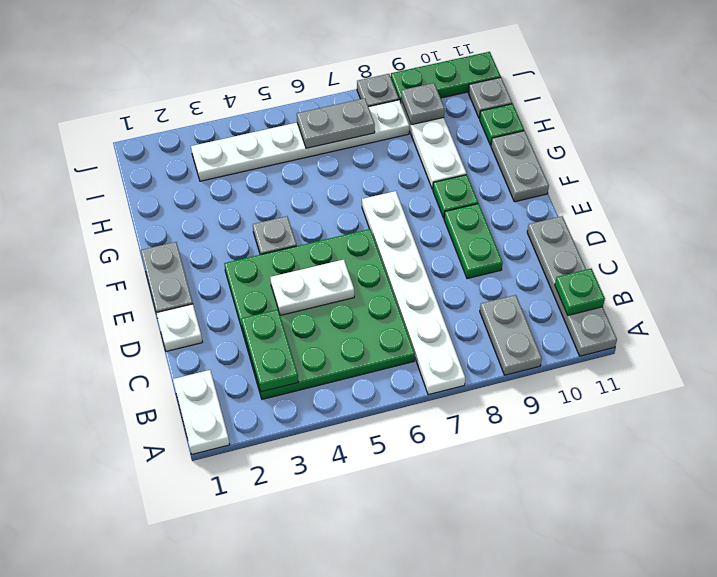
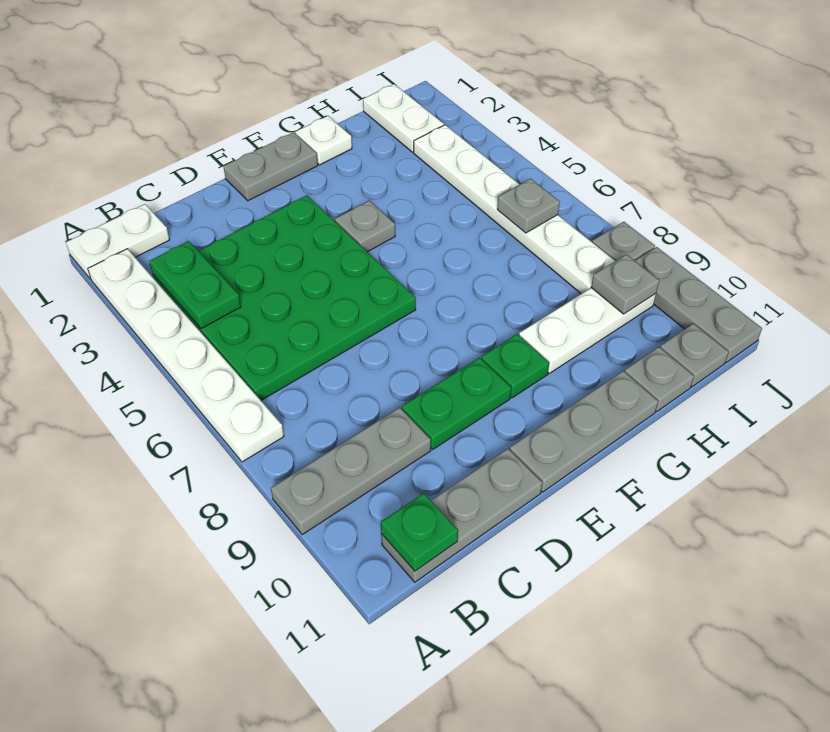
white 1x6 plate [362,191,465,395] -> white 1x6 plate turned to [88,249,284,462]
grey 1x2 plate [480,295,542,375] -> grey 1x3 plate [271,407,431,534]
grey 1x4 plate [527,216,617,356] -> grey 1x3 plate [381,449,542,582]
green 1x2 plate [241,310,298,392] -> green 1x2 plate turned to [150,241,241,329]
white 1x1 plate [156,304,202,351] -> white 1x1 plate moved to [295,116,352,165]
white 1x2 plate [270,260,354,315] -> white 1x2 plate moved to [363,84,444,152]
grey 1x2 plate [491,131,549,202] -> grey 1x3 plate [510,371,658,492]
green 1x1 plate [480,104,524,145] -> grey 1x1 plate [624,347,694,412]
grey 1x2 plate [297,98,375,148] -> grey 1x1 plate [497,179,560,233]
green 1x3 plate [391,52,501,102] -> grey 1x3 plate [635,247,762,362]

